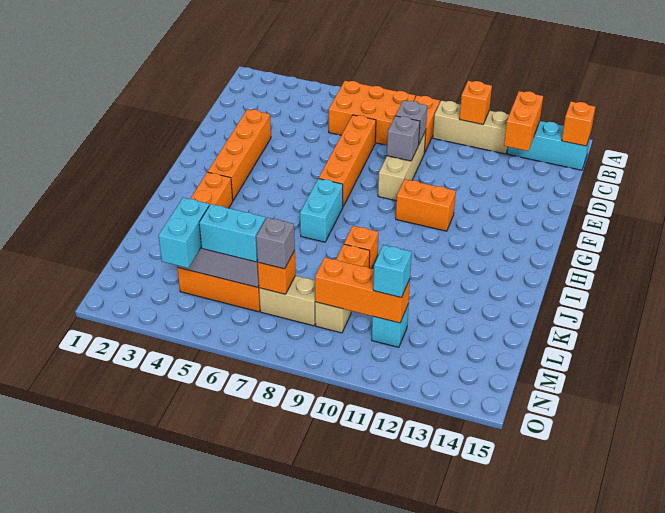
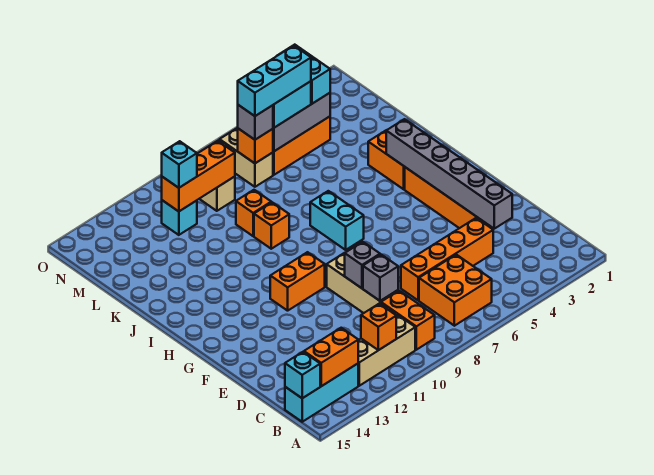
orange 2x3 brick [329,81,415,145] -> orange 2x2 brick [419,255,492,326]
orange 1x2 brick [504,91,543,151] -> orange 1x2 brick turned to [304,328,358,386]
orange 1x1 brick [562,102,595,146] -> cyan 1x1 brick [285,352,320,398]
none -> grey 1x6 brick [386,119,512,229]
orange 1x4 brick [319,115,376,206] -> orange 1x4 brick turned to [401,218,493,300]
none -> cyan 1x3 brick [238,46,311,116]
tan 1x2 brick [259,276,315,326] -> tan 1x2 brick turned to [220,128,273,187]

